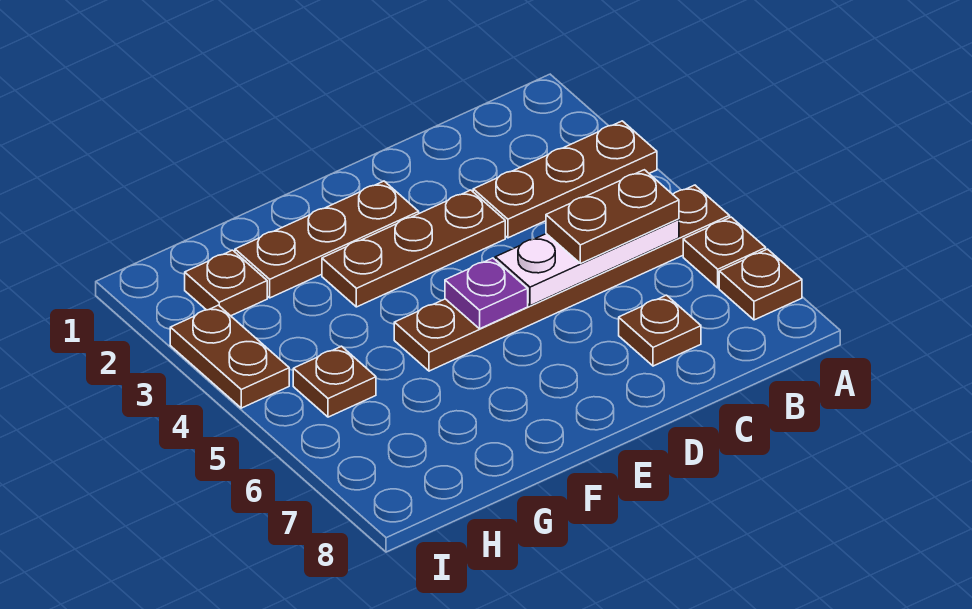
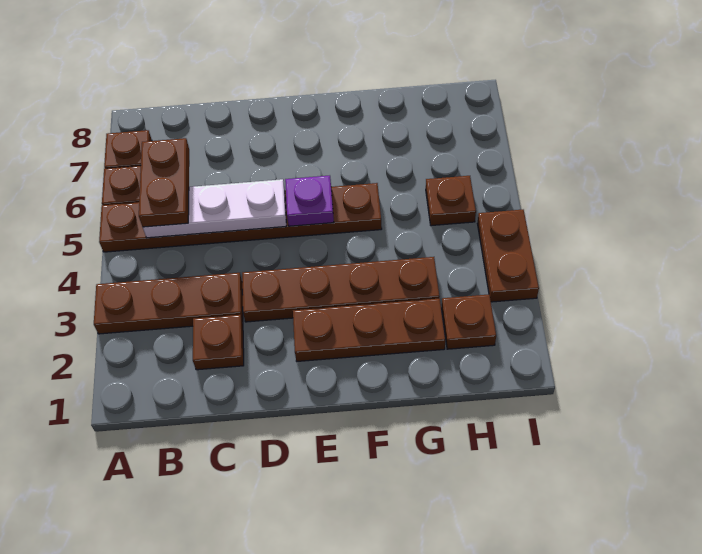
brown 1x2 plate [546,170,679,264] -> brown 1x2 plate turned to [139,138,189,227]
brown 1x1 plate [619,295,701,366] -> brown 1x1 plate moved to [193,315,244,370]
brown 1x3 plate [322,190,505,307] -> brown 1x4 plate [242,257,440,322]

